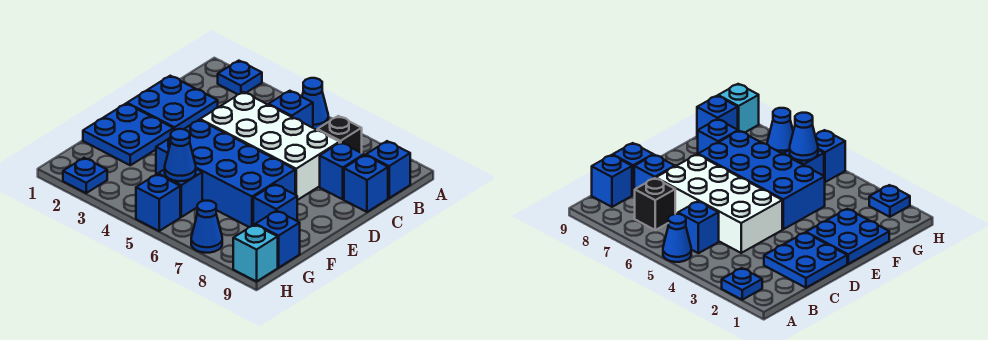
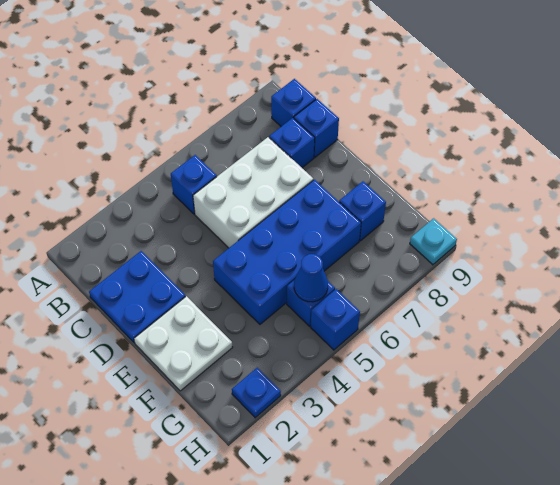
blue 1x1 plate [218,61,262,95] -> none
blue 1x1 cone [302,78,328,130] -> none
black 1x1 brick [317,116,362,153] -> none
white 2x4 brick [200,92,339,200] -> white 2x3 brick [193,137,313,248]
blue 2x2 plate [83,104,174,165] -> white 2x2 plate [134,296,233,391]
blue 1x1 brick [256,211,300,268] -> none
blue 1x1 cone [191,201,222,253] -> none
cyan 1x1 brick [233,225,278,282] -> cyan 1x1 plate [410,218,457,265]

